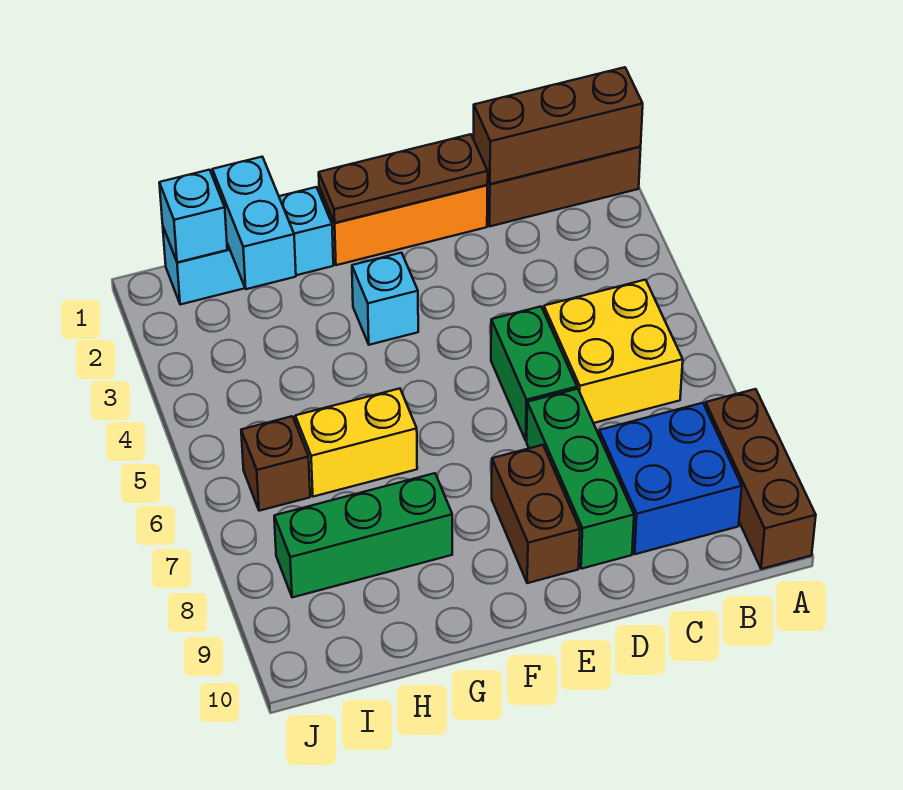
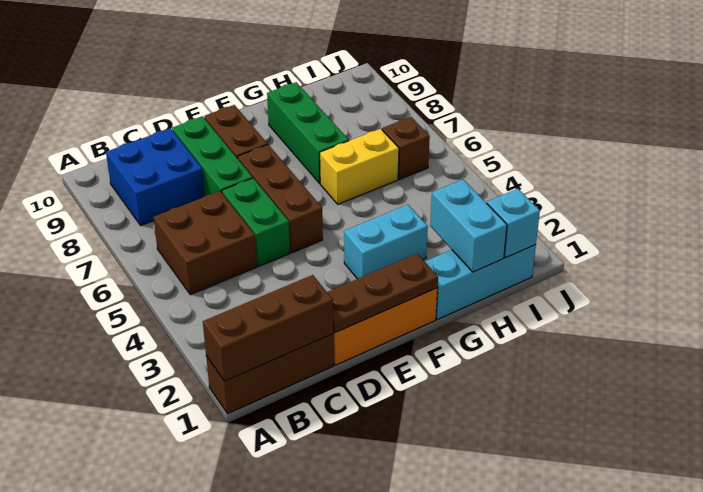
brown 1x3 brick [705,389,816,569] -> brown 1x3 brick moved to [238,145,323,253]
yellow 2x2 brick [544,280,683,423] -> brown 2x2 brick [153,191,257,295]
cyan 1x1 brick [352,253,418,345] -> cyan 1x2 brick [344,205,428,279]
green 1x3 brick [274,473,452,597] -> green 1x3 brick turned to [267,82,349,183]

